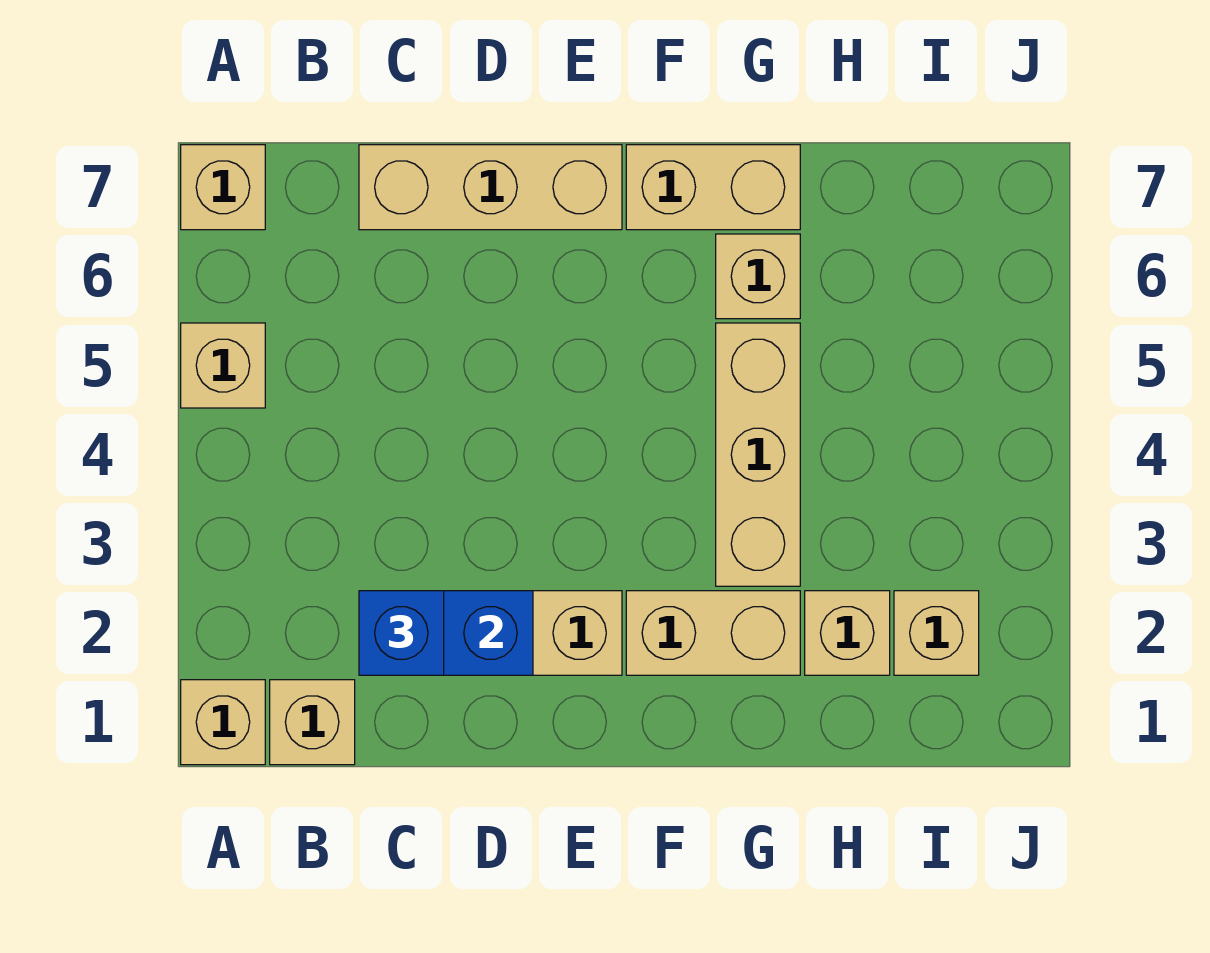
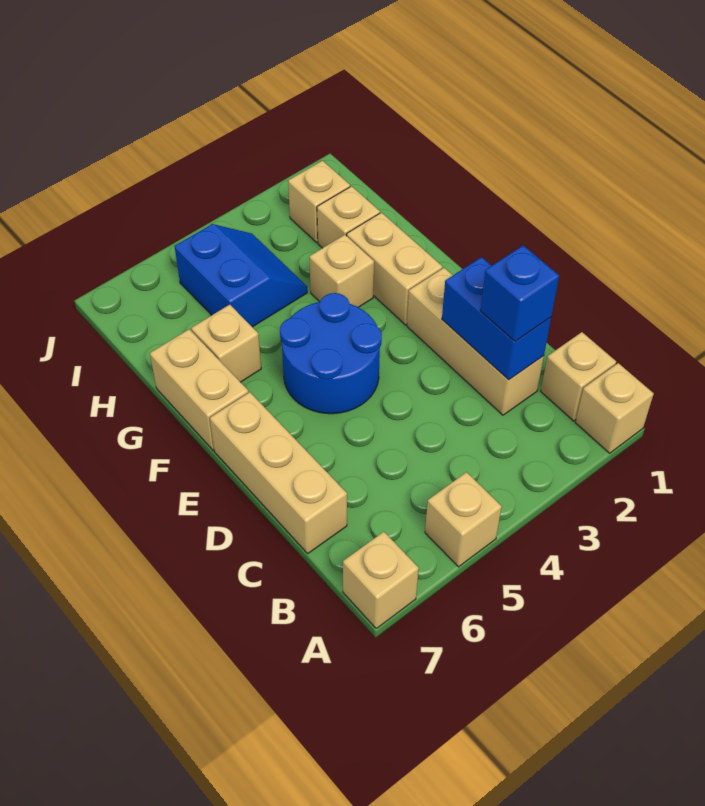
none -> blue 2x2 round brick [280,293,382,414]
tan 1x3 brick [716,323,800,586] -> tan 1x1 brick [309,235,374,307]
none -> blue 2x2 slope [175,224,307,327]

